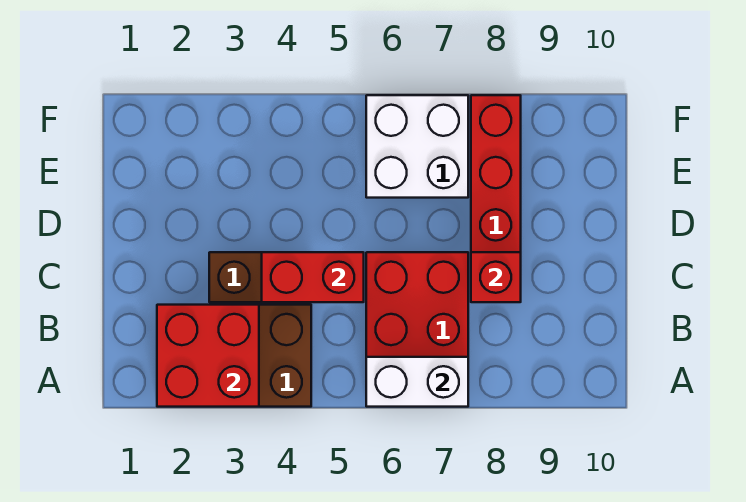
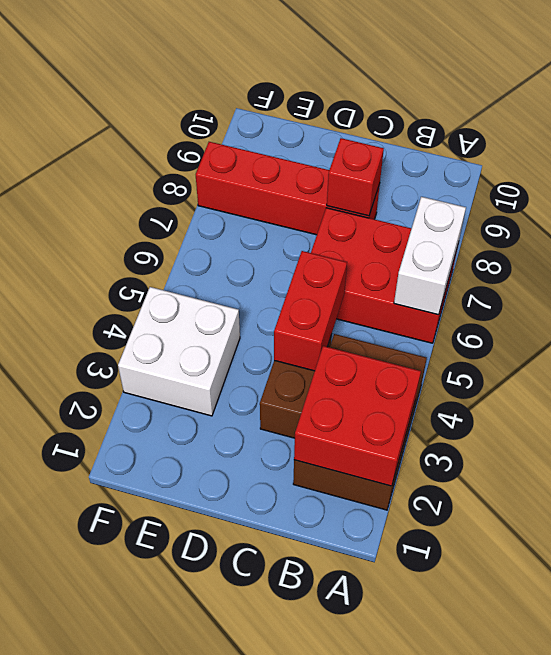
white 2x2 brick [366,95,468,198] -> white 2x2 brick moved to [118,287,240,416]

